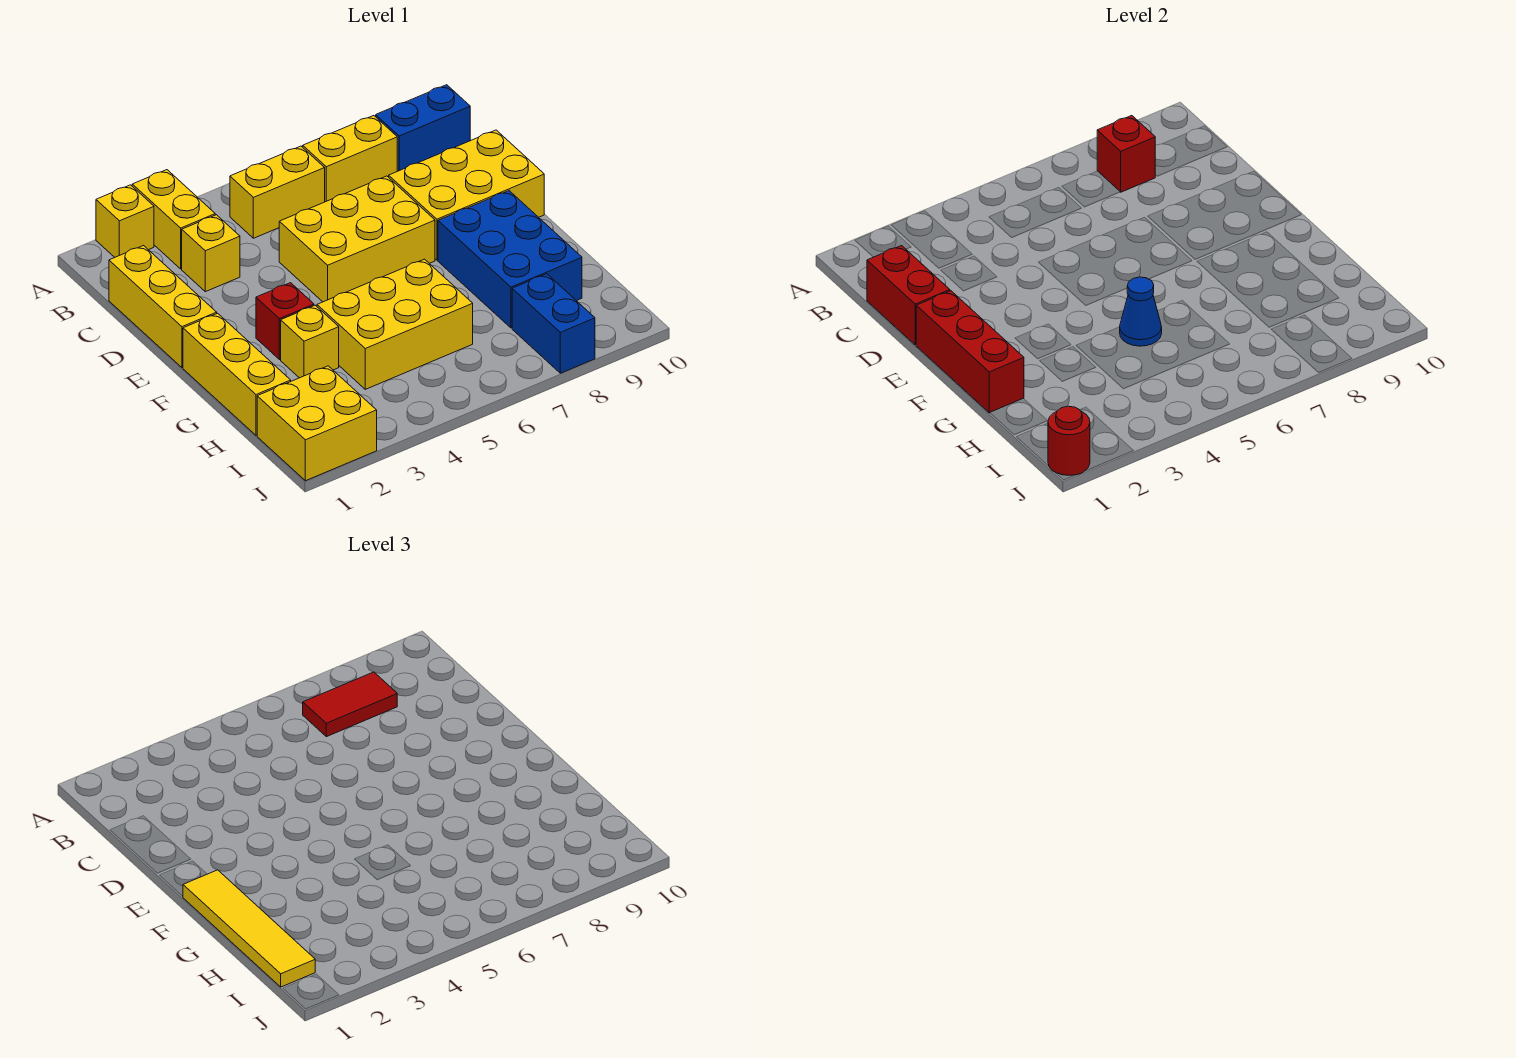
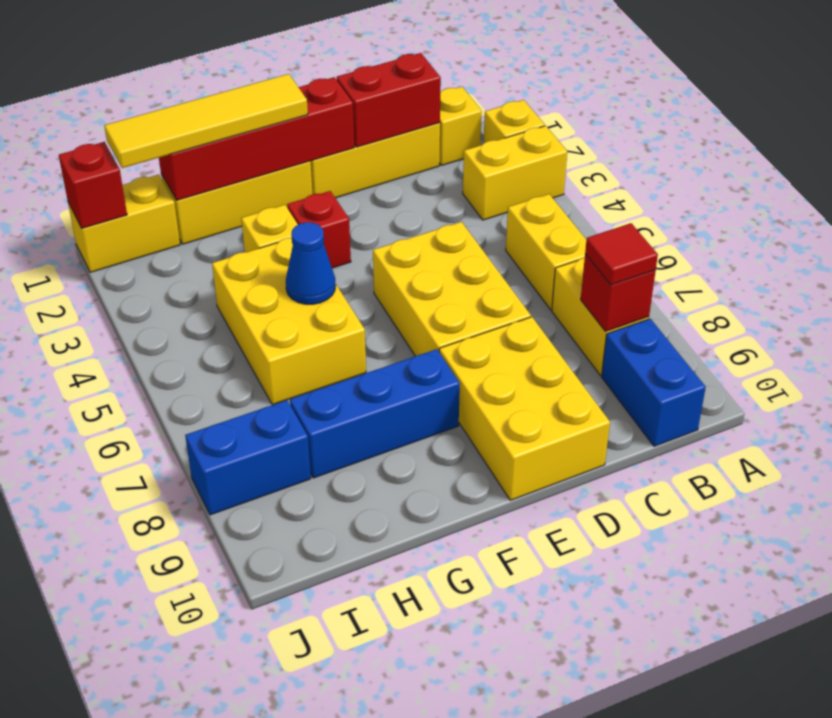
red 1x2 tile [303,672,397,737] -> red 1x1 tile [585,223,658,285]
yellow 1x1 brick [182,215,240,292] -> yellow 1x1 brick moved to [439,87,482,165]
red 1x3 brick [916,291,1024,413] -> red 1x4 brick [159,77,354,200]
blue 2x3 brick [438,191,582,328] -> blue 1x3 brick [290,349,460,478]
yellow 2x2 brick [257,366,377,481] -> yellow 1x2 brick [68,174,180,272]
red 1x1 round brick [1048,406,1090,475] -> red 1x1 brick [59,142,127,228]

